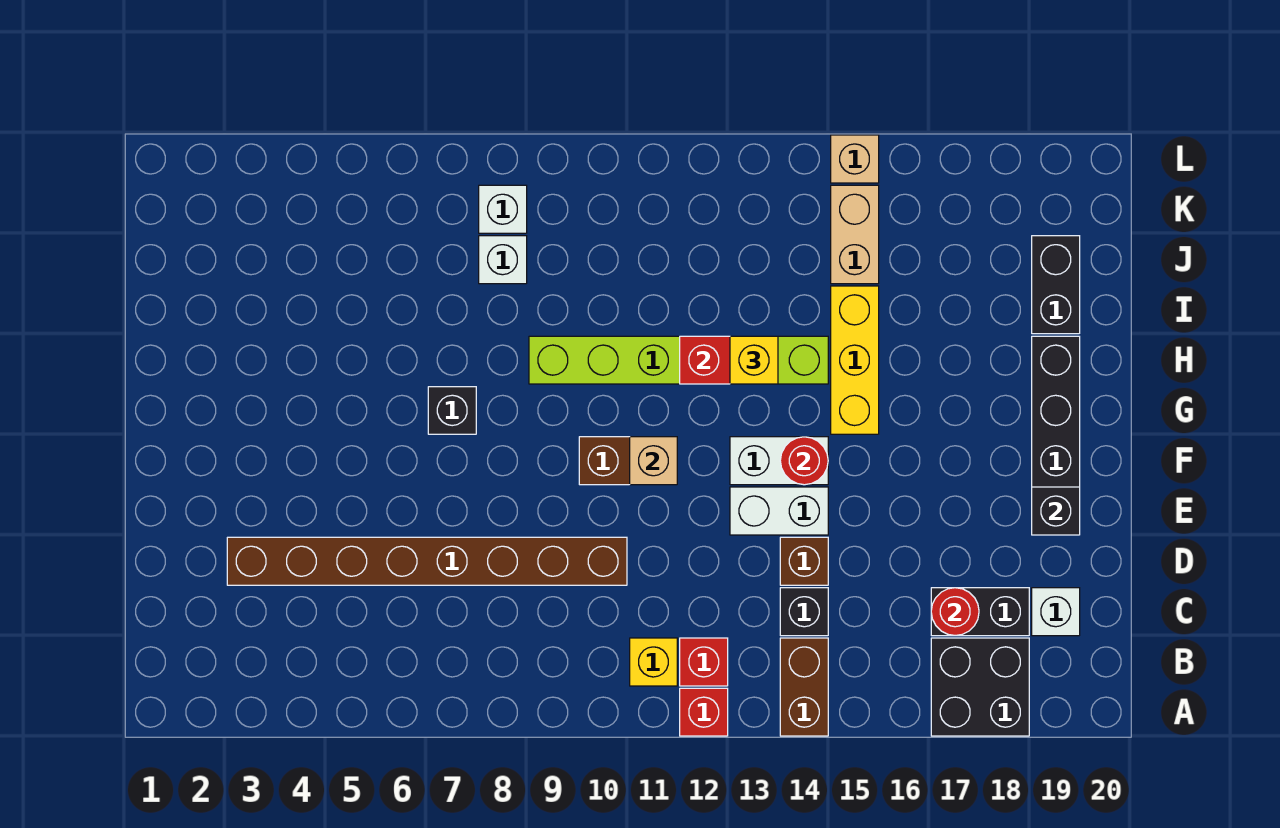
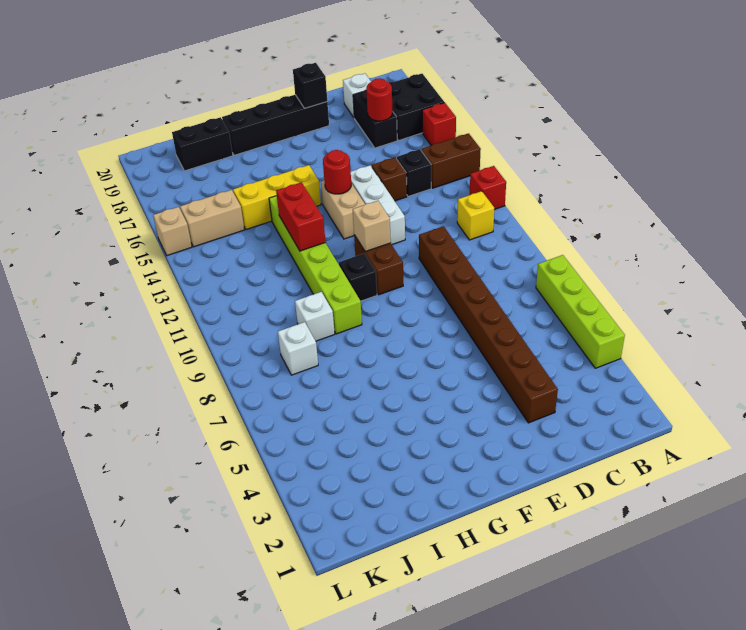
none -> lime 1x4 brick [536,255,625,368]
red 1x1 brick [680,638,728,686] -> red 1x1 brick moved to [422,103,456,146]
white 1x2 brick [730,487,828,535] -> white 1x3 brick [351,165,405,245]
white 1x2 brick [730,437,828,485] -> tan 1x2 brick [321,180,365,239]
black 1x1 brick [428,387,476,434] -> black 1x1 brick moved to [339,253,377,301]
yellow 1x1 brick [730,336,778,384] -> none
white 1x1 brick [479,185,527,233] -> white 1x1 brick moved to [295,292,335,341]

